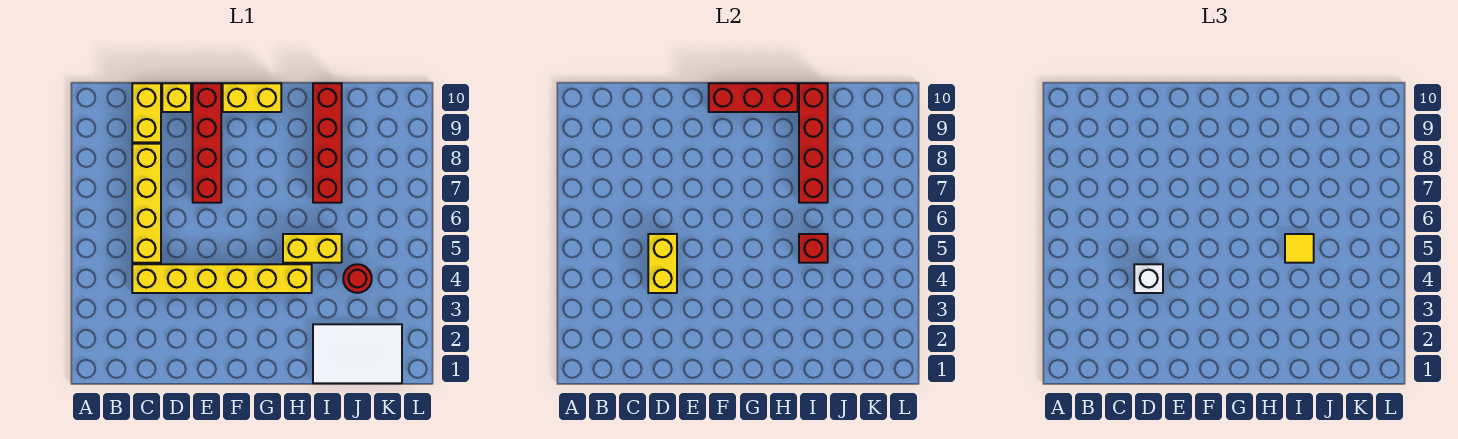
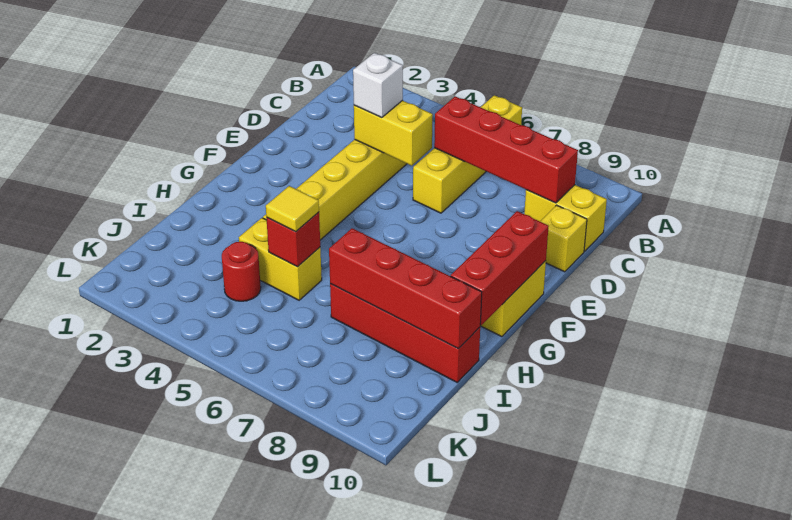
yellow 1x4 brick [132,144,161,263] -> yellow 1x4 brick turned to [413,95,522,213]
red 1x4 brick [193,83,221,203] -> red 1x4 brick moved to [434,96,578,203]
yellow 1x2 brick [283,234,342,263] -> yellow 1x2 brick turned to [239,218,322,300]
white 2x3 tile [313,324,402,383] -> none

